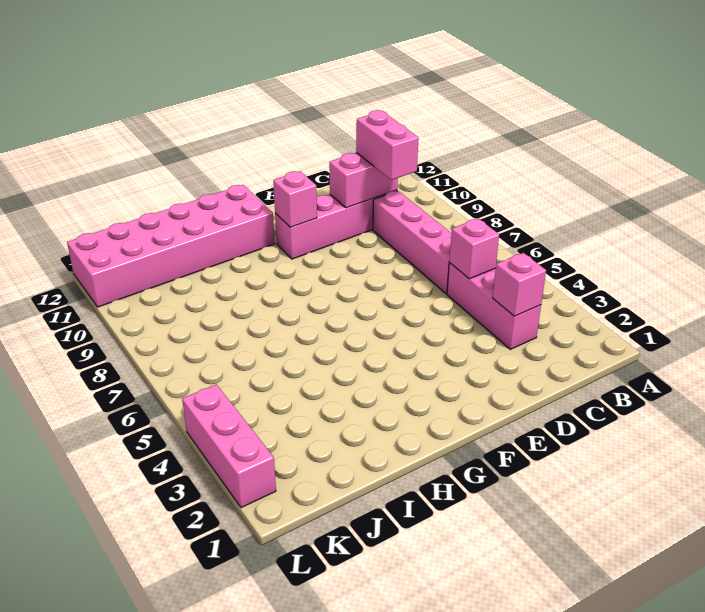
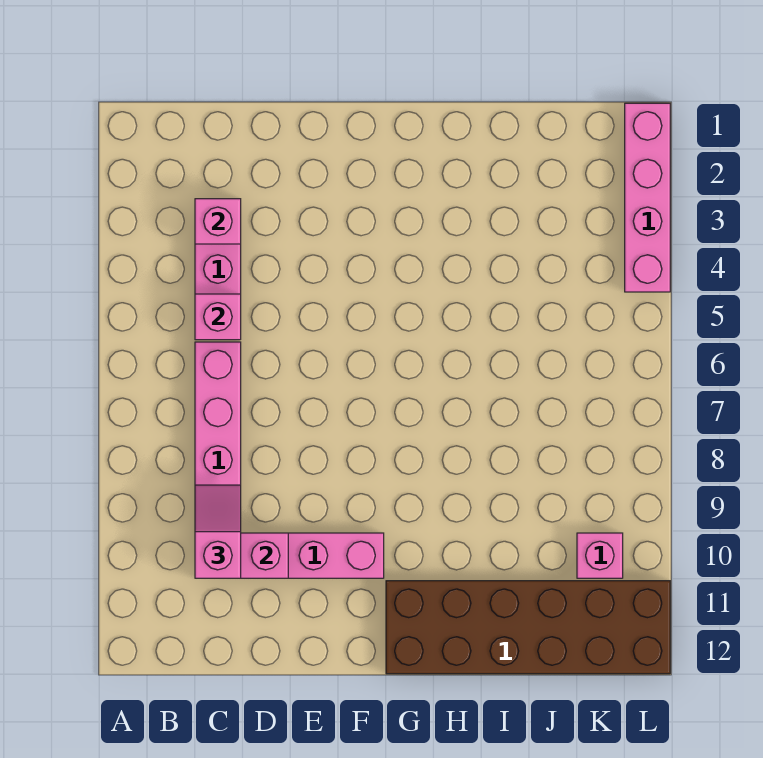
pink 1x2 brick [356,110,418,180] -> pink 1x2 slope [195,485,241,578]
pink 1x1 brick [273,171,317,227] -> pink 1x1 brick moved to [577,533,623,578]
pink 2x6 brick [67,185,275,307] -> brown 2x6 brick [386,581,670,674]
pink 1x3 brick [182,384,276,508] -> pink 1x4 brick [625,103,670,292]

